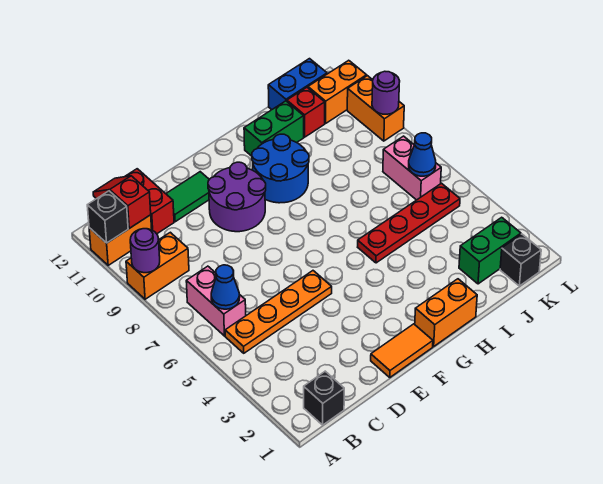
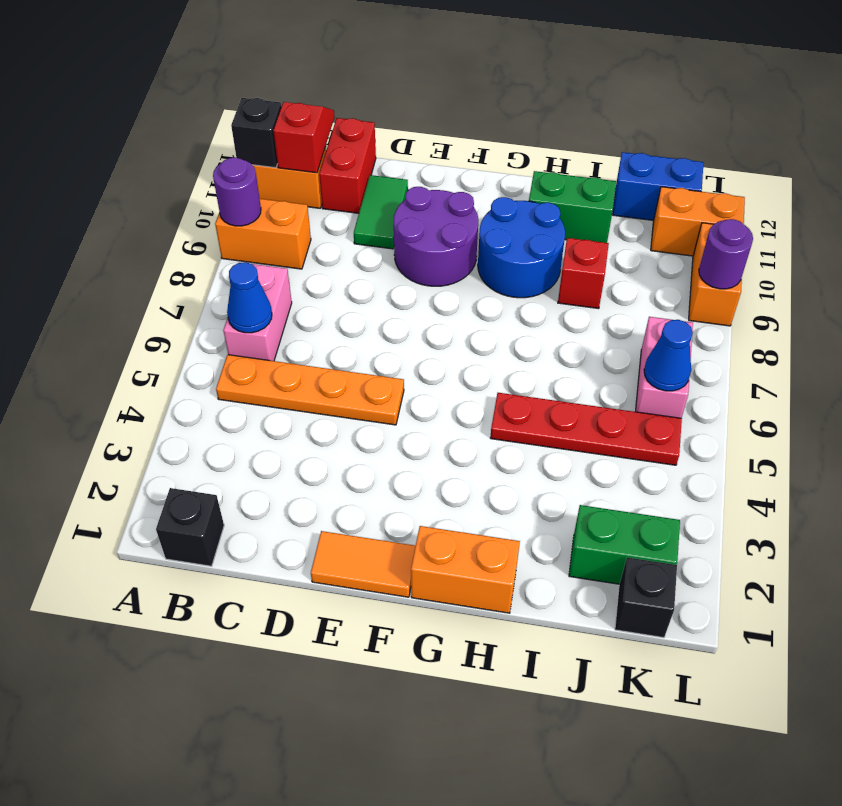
green 1x2 tile [166,172,209,222] -> green 1x2 tile turned to [354,175,408,249]
red 1x1 brick [287,87,325,137] -> red 1x1 brick moved to [558,238,609,309]

